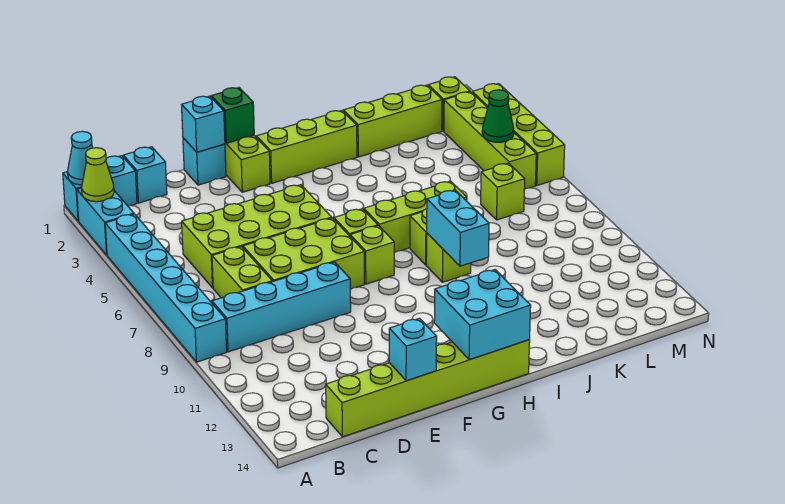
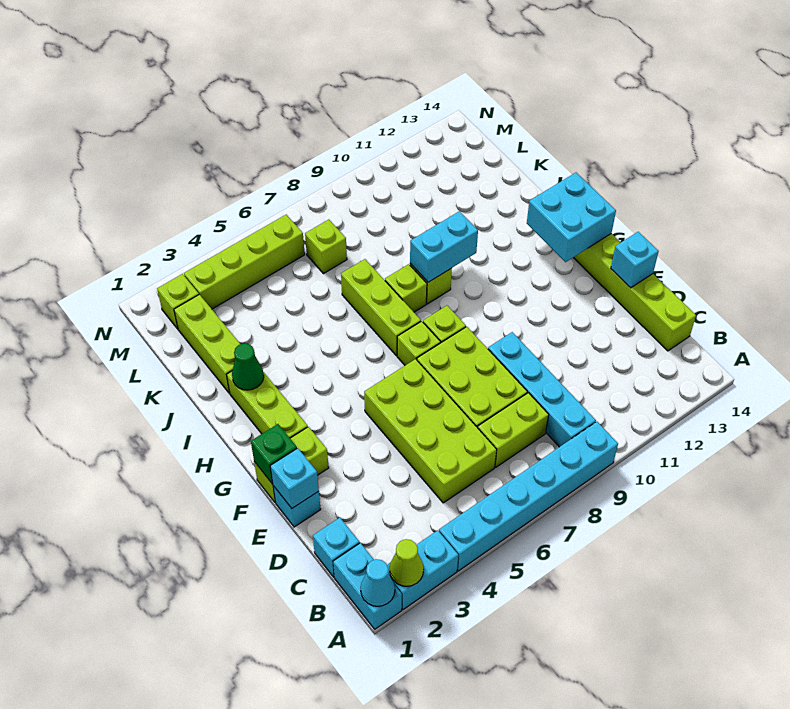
green 1x1 cone [482,90,514,142] -> green 1x1 cone moved to [232,343,264,390]
lime 1x4 brick [472,84,565,185] -> none

